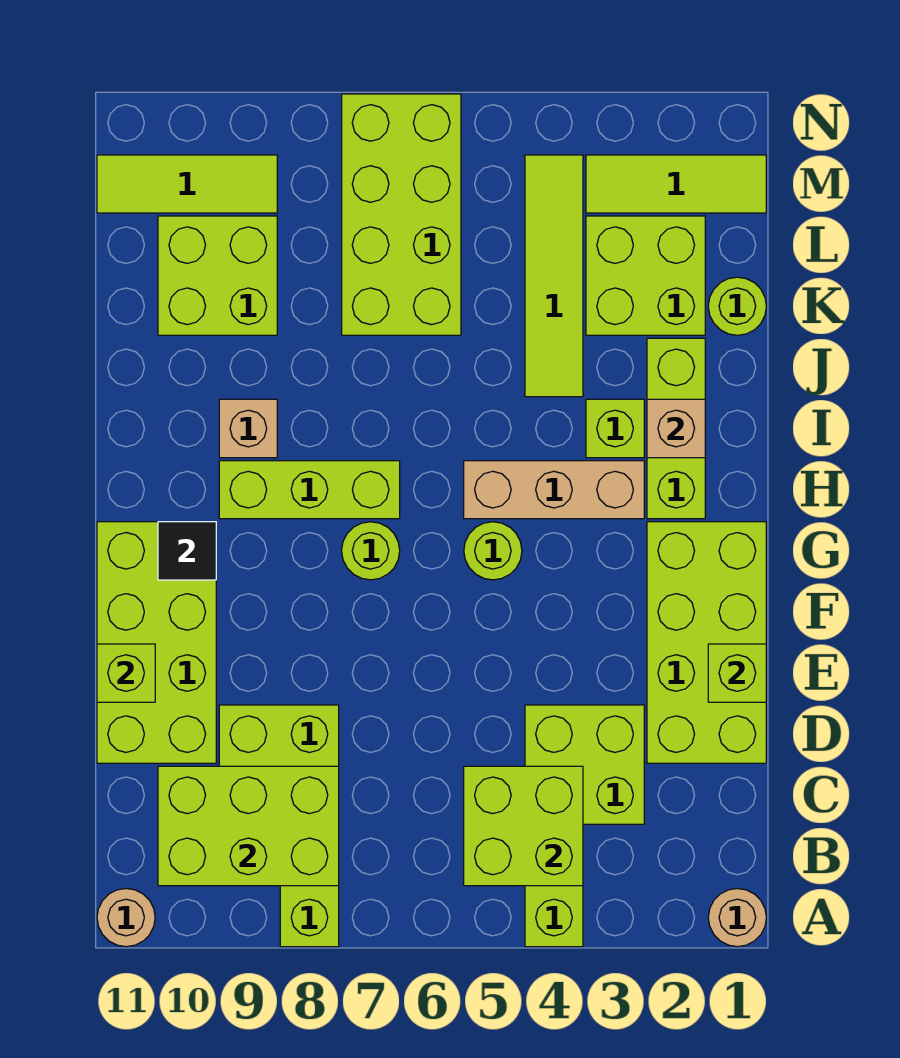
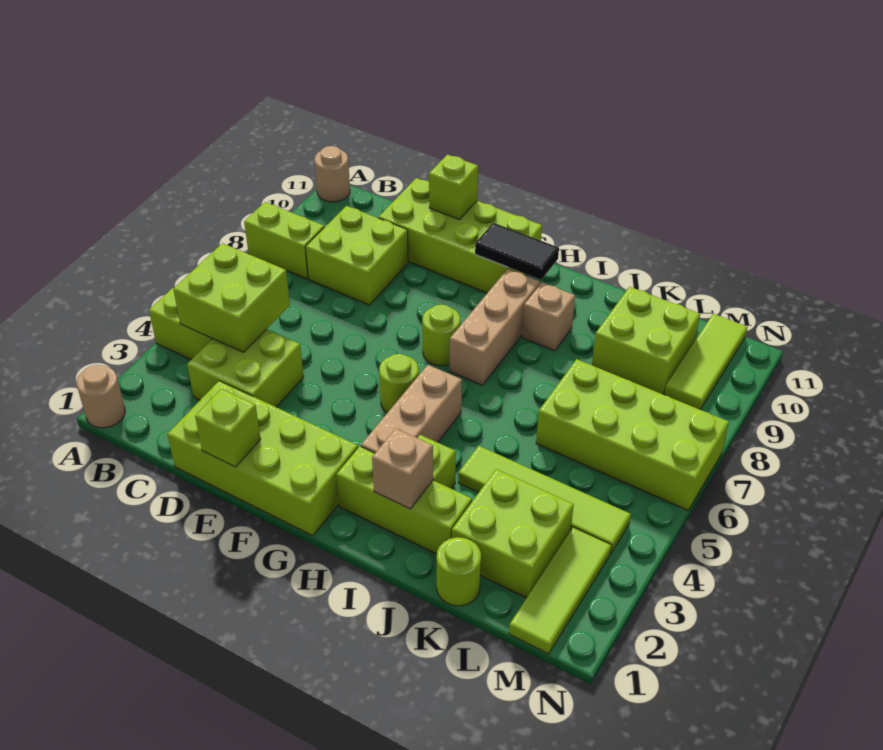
lime 2x3 brick [158,766,339,886] -> none
black 1x1 tile [158,522,216,580] -> black 1x2 tile [475,223,559,280]
lime 1x3 brick [219,461,400,519] -> tan 1x3 brick [450,269,540,385]

